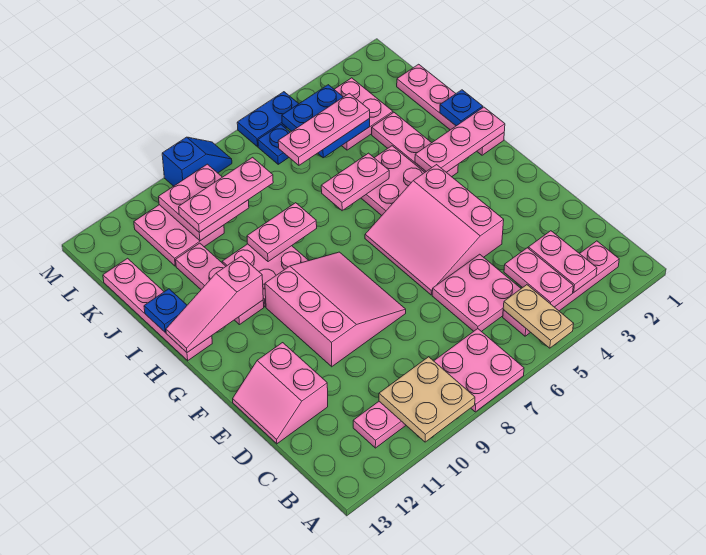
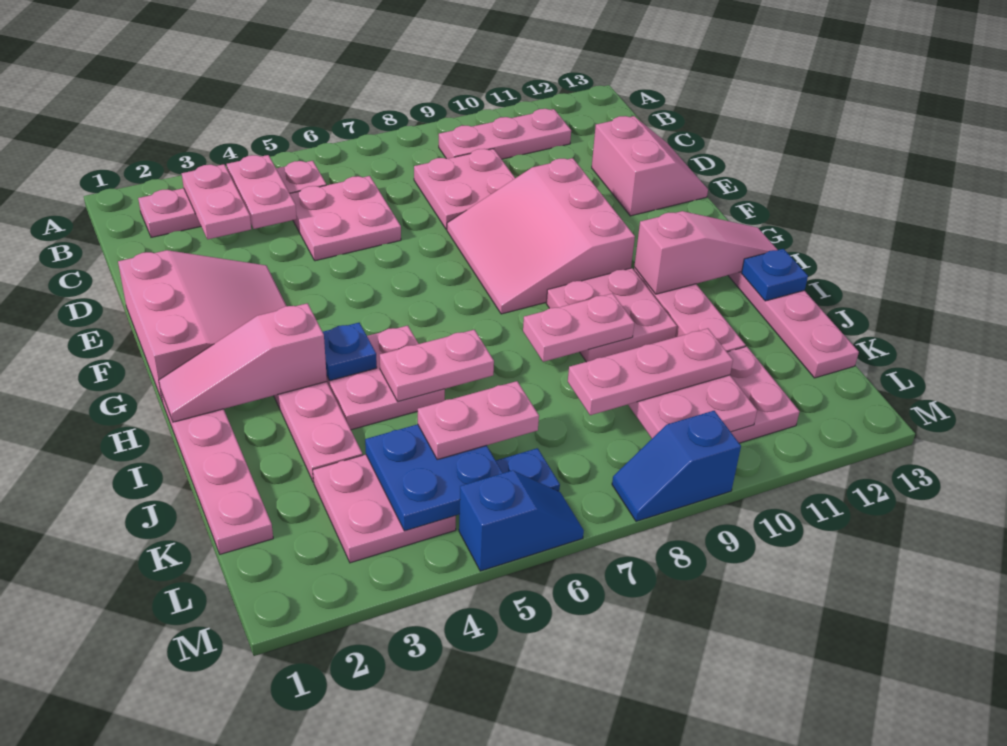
tan 1x2 plate [503,285,574,348] -> none
pink 2x2 plate [434,329,524,412] -> pink 2x2 plate moved to [414,149,515,230]
tan 2x2 plate [379,357,475,442] -> none
pink 3x3 slope [365,165,504,295] -> pink 3x3 slope moved to [118,250,286,400]
pink 1x3 plate [415,107,505,172] -> pink 1x3 slope [159,303,327,422]
blue 1x1 plate [440,90,483,126] -> blue 1x1 plate moved to [323,323,377,381]
pink 1x3 plate [278,93,370,165] -> pink 1x2 plate [418,381,539,459]
blue 1x2 plate [237,92,299,147] -> blue 1x2 slope [459,470,584,571]

